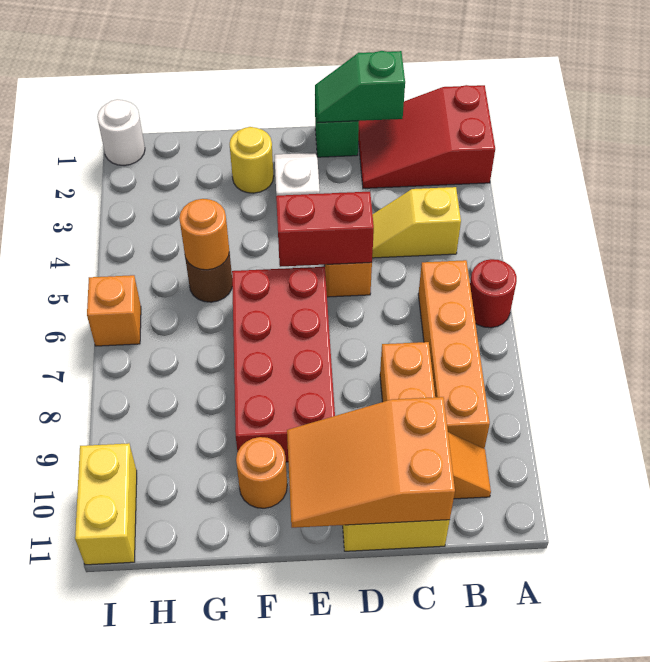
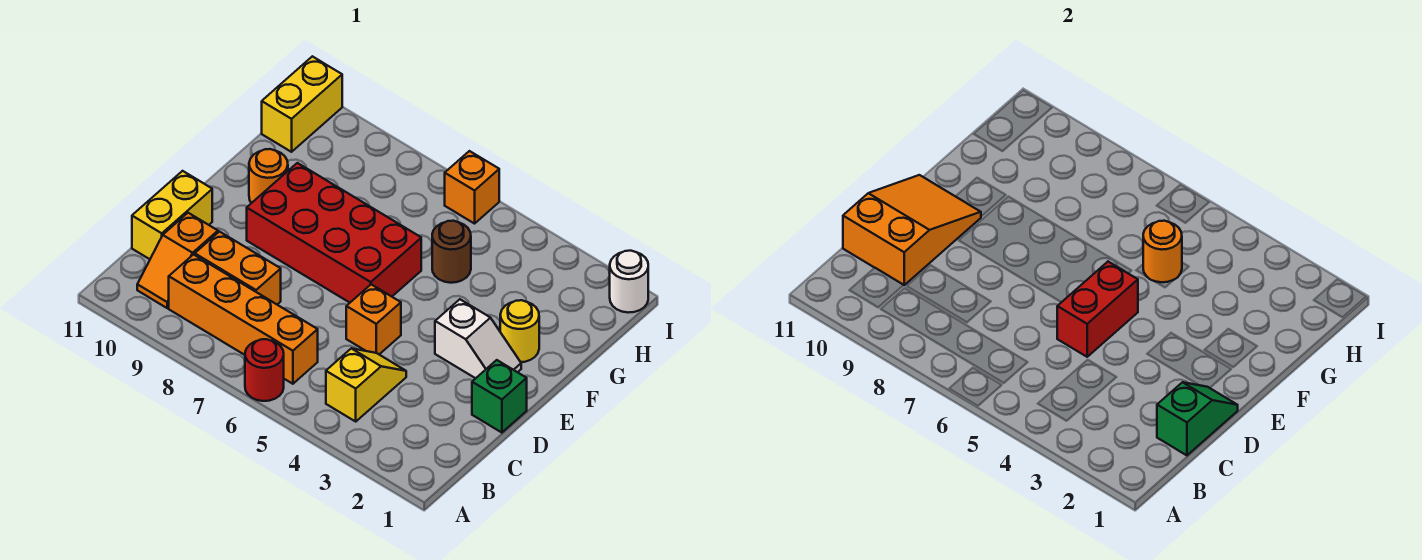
red 2x3 slope [358,85,495,188] -> none
yellow 1x2 brick [75,443,137,565] -> yellow 1x2 brick turned to [262,56,342,152]

